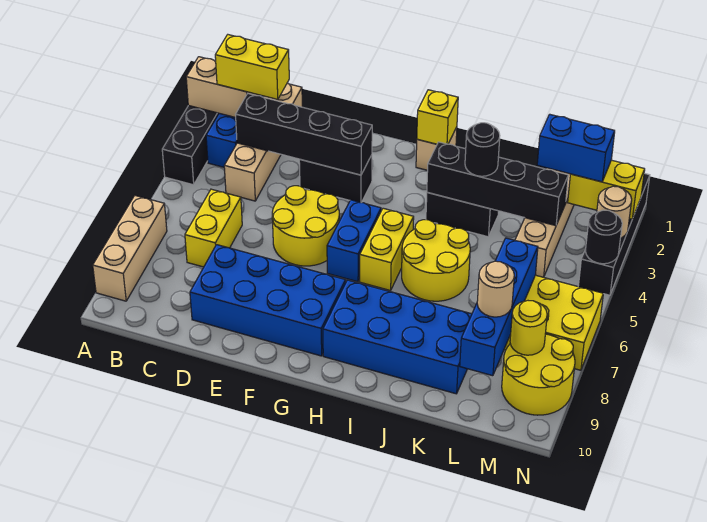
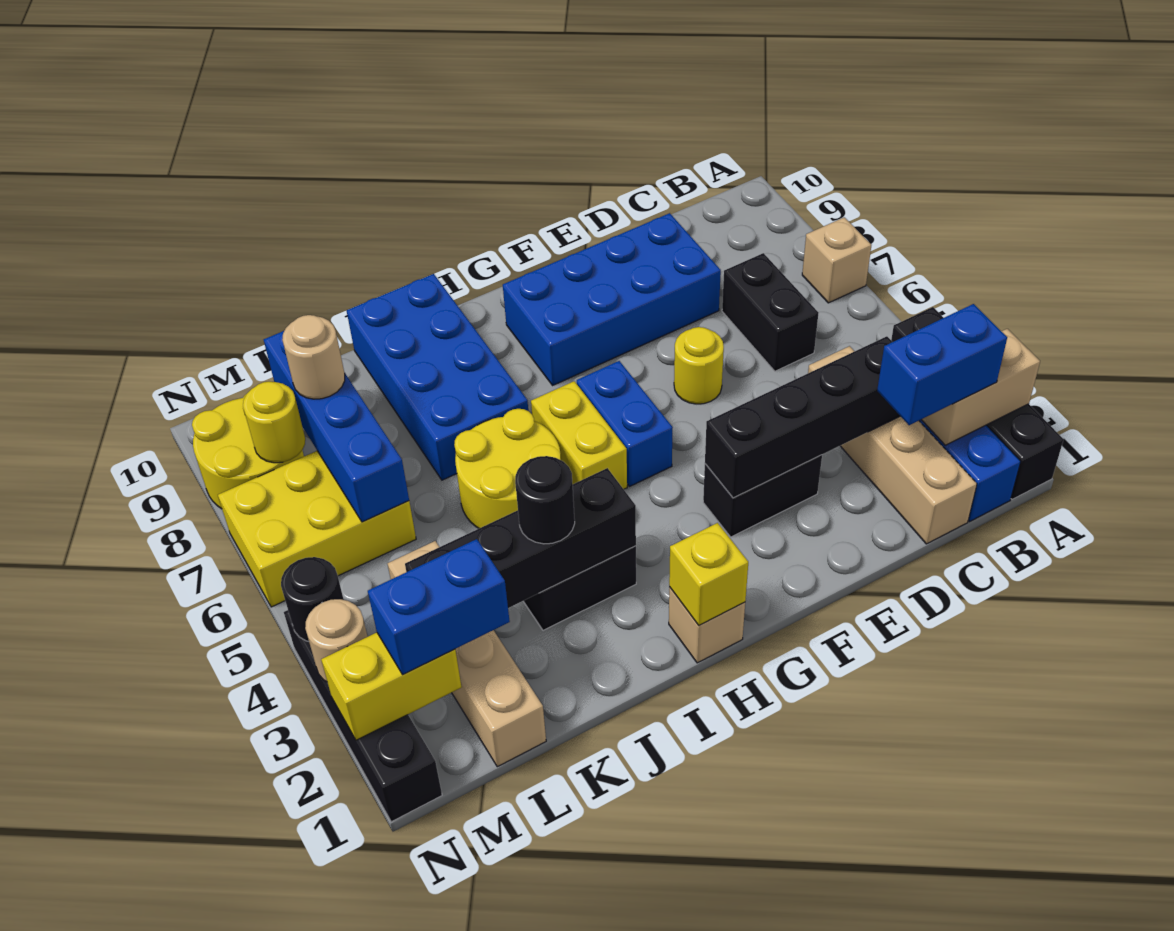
tan 1x3 brick [93,196,167,301] -> tan 1x1 brick [802,217,871,303]
yellow 1x2 brick [215,35,289,100] -> blue 1x2 brick [877,304,1007,425]
yellow 1x2 brick [185,189,242,267] -> black 1x2 brick [722,253,818,371]
yellow 2x2 round brick [272,186,339,266] -> yellow 1x1 round brick [674,327,724,404]
blue 2x4 brick [323,280,472,394] -> blue 2x4 brick turned to [347,274,528,480]

